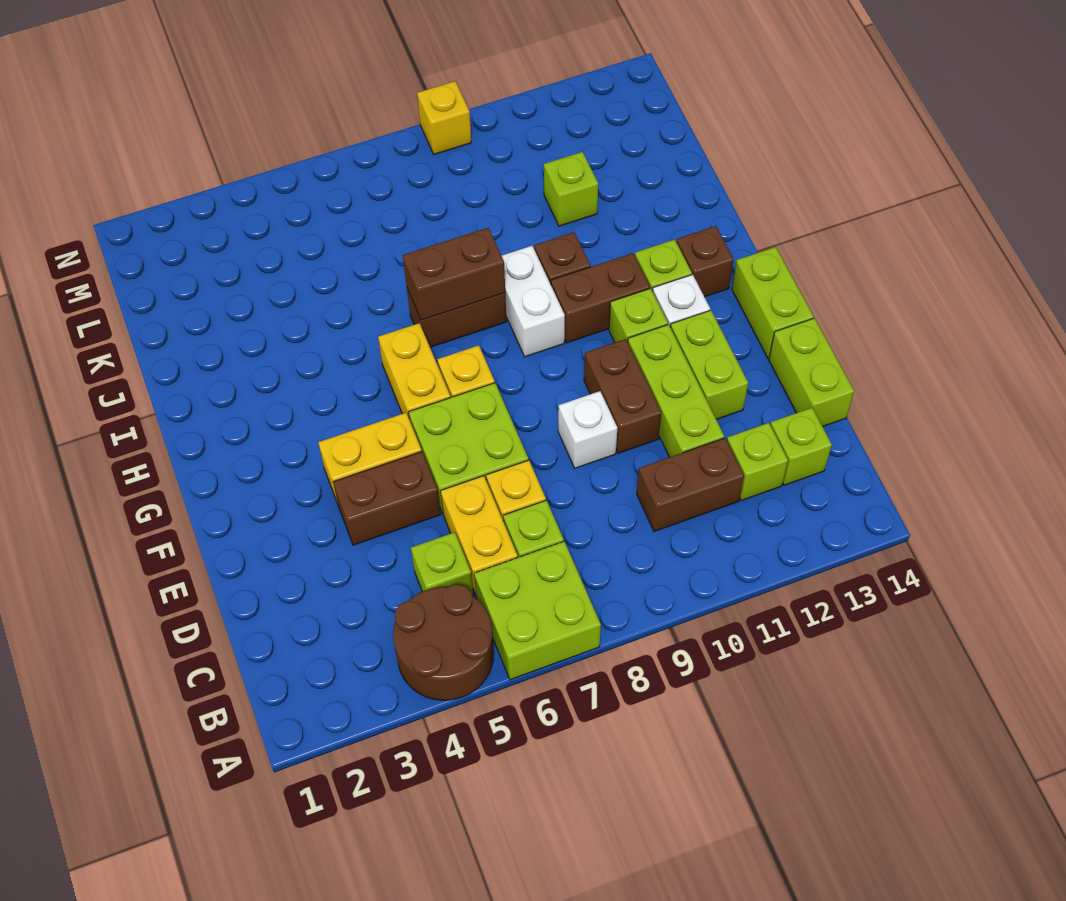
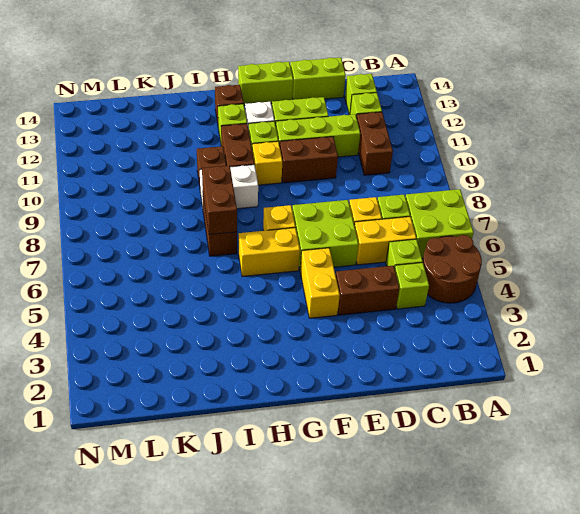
brown 1x2 brick [333,452,441,545] -> brown 1x2 brick turned to [336,266,399,315]
white 1x1 brick [558,391,617,468] -> none
lime 1x1 brick [544,152,598,226] -> lime 1x1 brick moved to [395,263,429,309]
yellow 1x1 brick [417,81,471,155] -> yellow 1x1 brick moved to [252,141,282,185]

